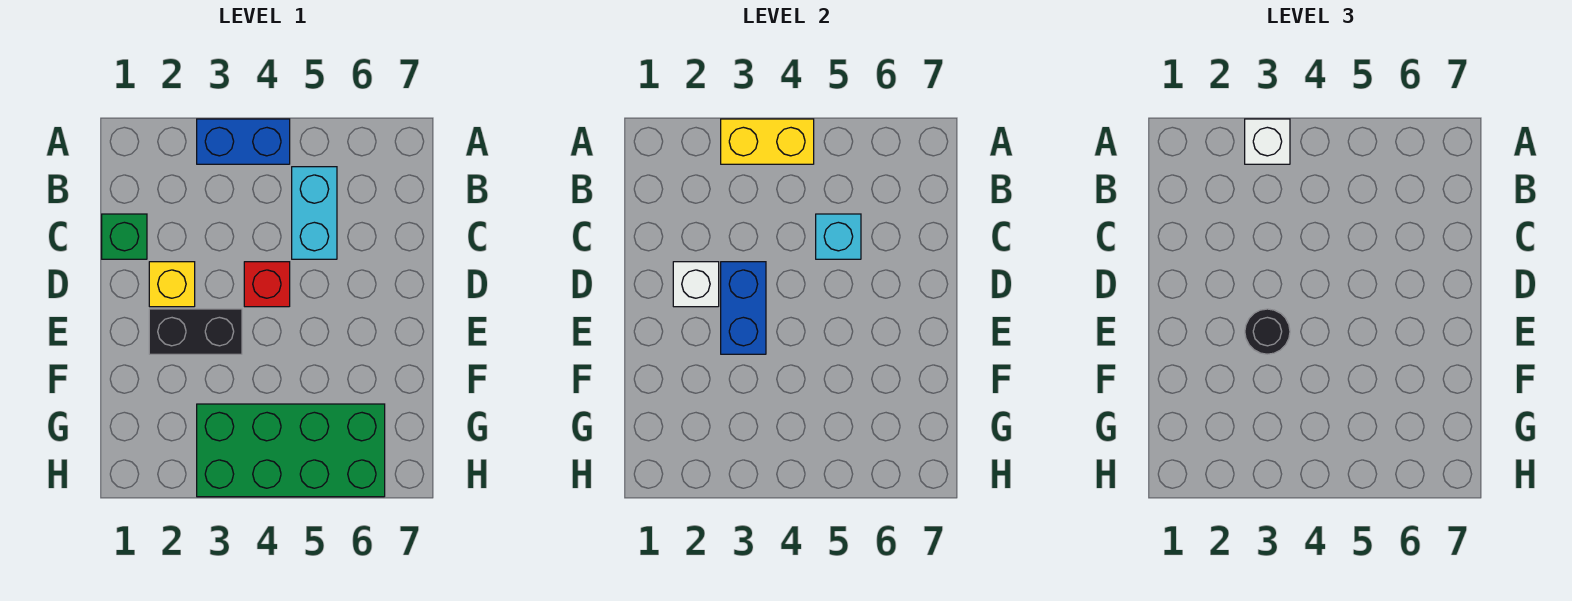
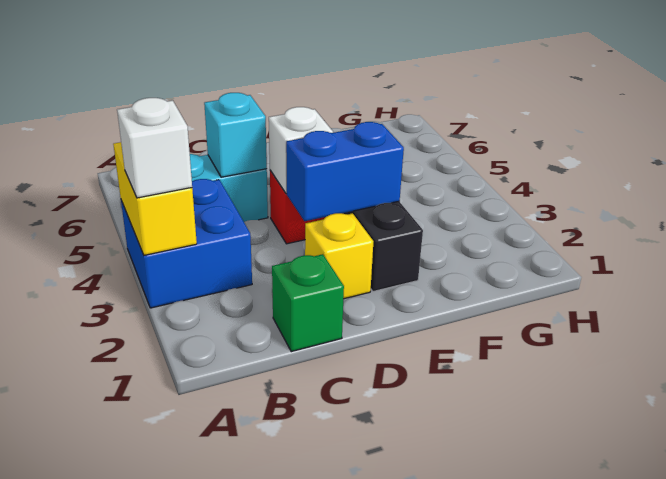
blue 1x2 brick [197,119,290,164] -> blue 2x2 brick [121,179,252,308]
white 1x1 brick [673,262,719,307] -> white 1x1 brick moved to [269,107,333,194]
black 1x1 round brick [1245,309,1290,354] -> none
green 2x4 brick [197,404,385,497] -> none

